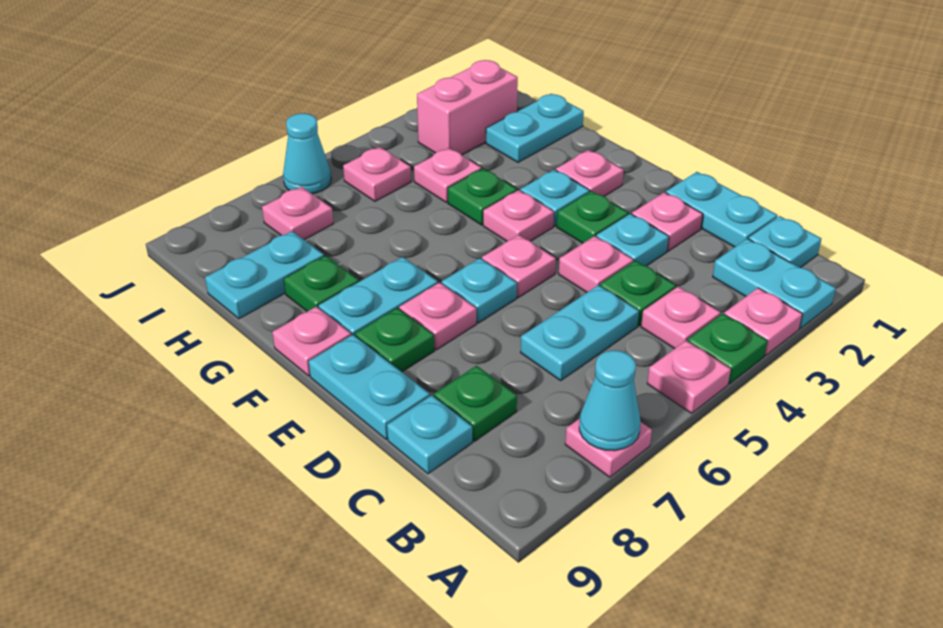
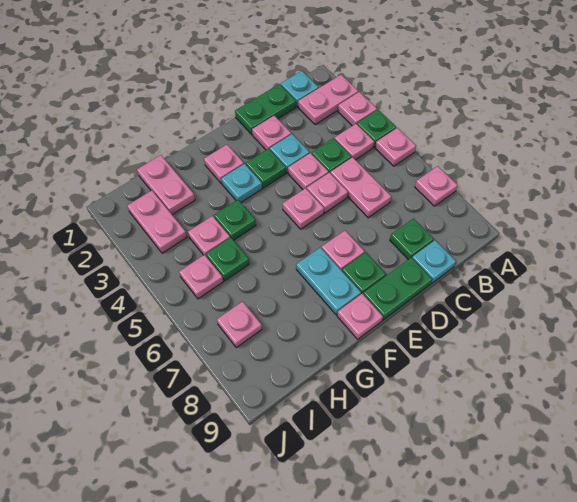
cyan 1x2 plate [713,238,836,328] -> pink 1x2 plate [298,75,358,125]
cyan 1x1 cone [579,350,641,451] -> none
cyan 1x2 plate [666,172,777,247] -> green 1x2 plate [235,84,296,135]
cyan 1x2 plate [521,285,639,381] -> pink 1x2 plate [330,157,391,218]
cyan 1x2 plate [309,335,430,440] -> green 1x2 plate [363,257,432,320]
cyan 1x1 plate [442,258,517,323] -> none
pink 1x1 plate [483,190,554,241] -> pink 1x1 plate moved to [307,172,348,213]
green 1x1 plate [284,256,359,311] -> green 1x1 plate moved to [206,238,249,281]
cyan 1x2 plate [486,94,584,162] -> pink 1x2 plate [137,155,195,215]
cyan 1x2 plate [205,231,324,319] -> none
pink 1x2 brick [417,60,518,155] -> pink 1x2 plate [127,190,187,253]
cyan 1x1 cone [283,113,331,194] -> none

